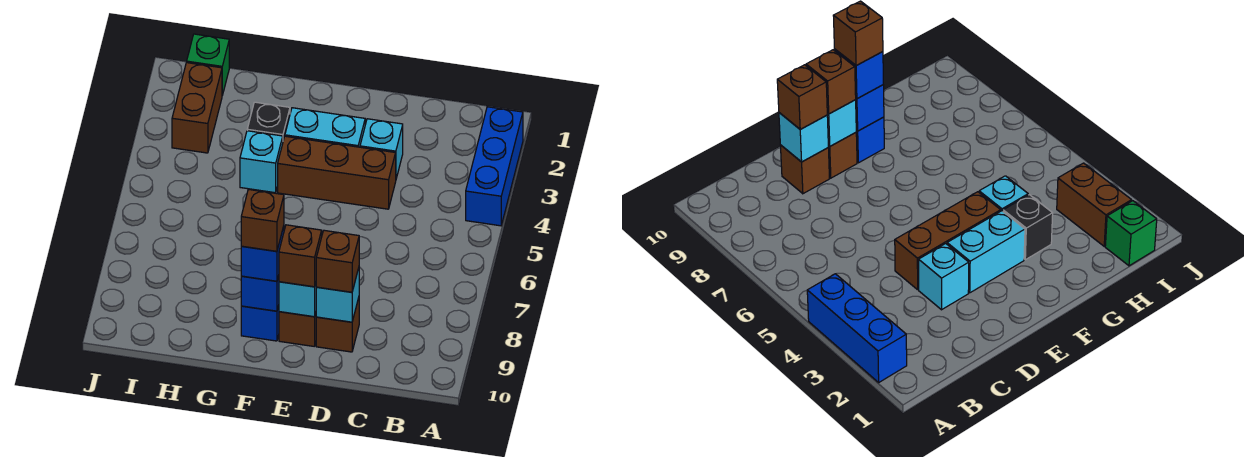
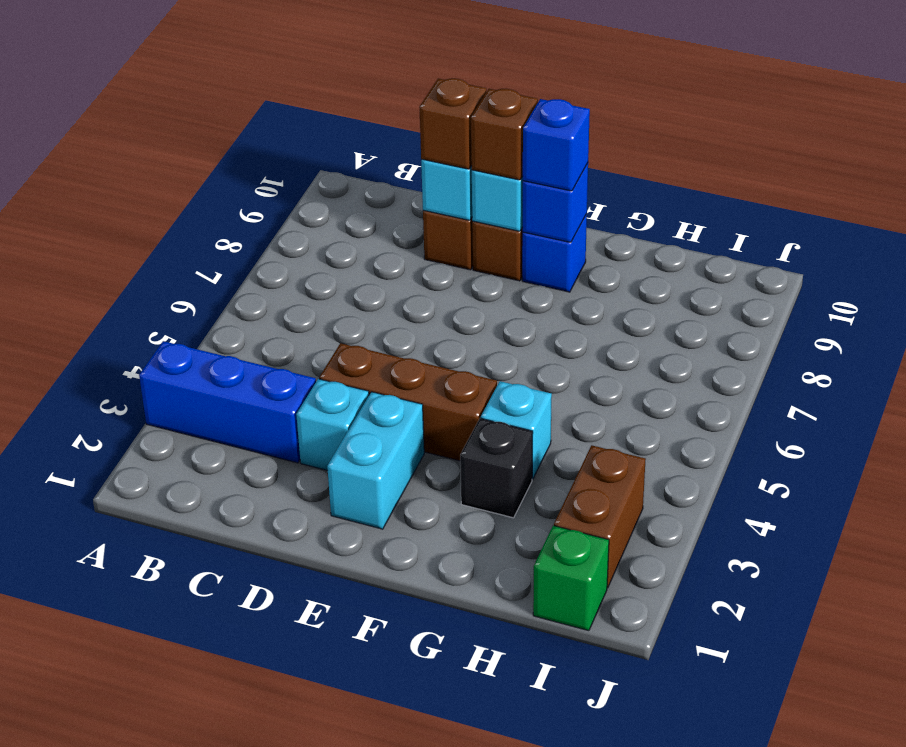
blue 1x3 brick [466,107,523,226] -> blue 1x3 brick turned to [139,341,316,463]
cyan 1x2 brick [285,108,365,147] -> cyan 1x2 brick turned to [327,392,424,529]
brown 1x1 brick [241,189,284,251] -> none

